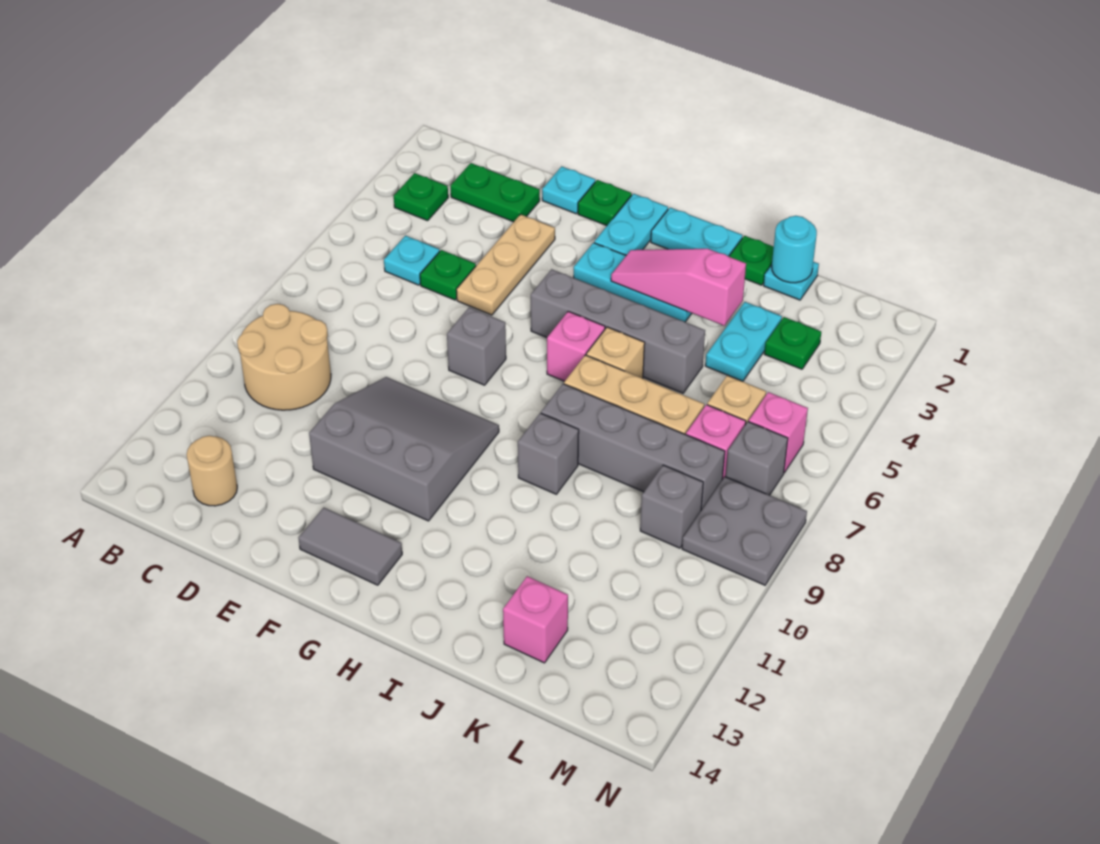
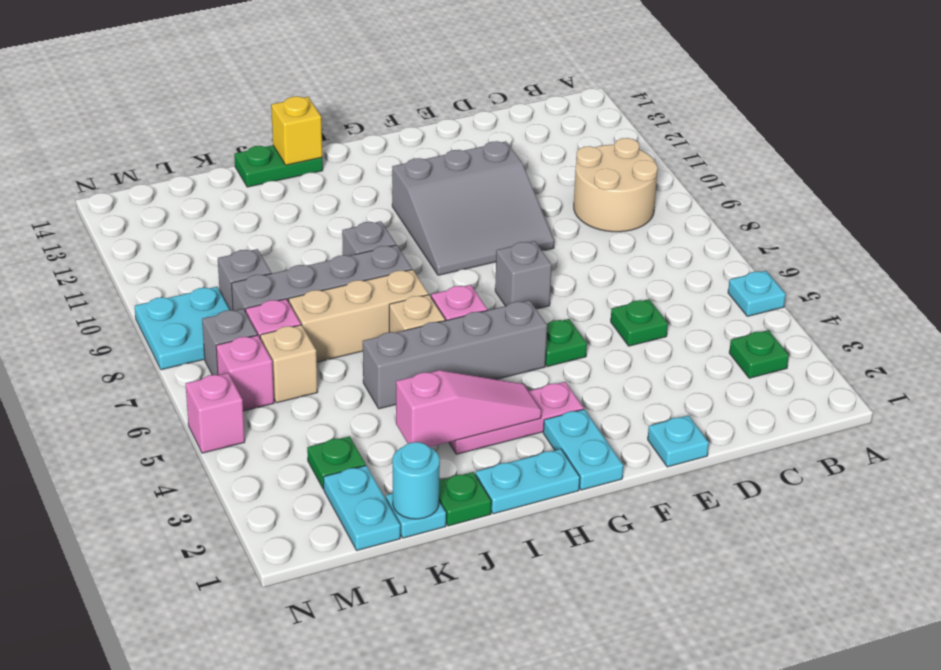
green 1x2 plate [450,163,540,222] -> green 1x2 plate moved to [234,145,323,187]
cyan 1x1 plate [384,236,440,285] -> cyan 1x1 plate moved to [728,271,786,316]
tan 1x1 round brick [187,436,237,506] -> none
tan 1x3 plate [456,214,555,315] -> none
green 1x1 plate [578,180,632,226] -> green 1x1 plate moved to [545,319,587,367]
grey 1x2 tile [299,508,402,585] -> none
cyan 1x3 plate [574,243,692,322] -> pink 1x3 plate [449,382,584,454]
none -> yellow 1x1 brick [271,96,322,165]
cyan 1x2 plate [705,302,782,381] -> cyan 1x2 plate moved to [323,466,400,550]
pink 1x1 brick [503,576,568,663] -> pink 1x1 brick moved to [186,373,245,453]
grey 2x2 plate [682,477,807,585] -> cyan 2x2 plate [135,287,230,370]

